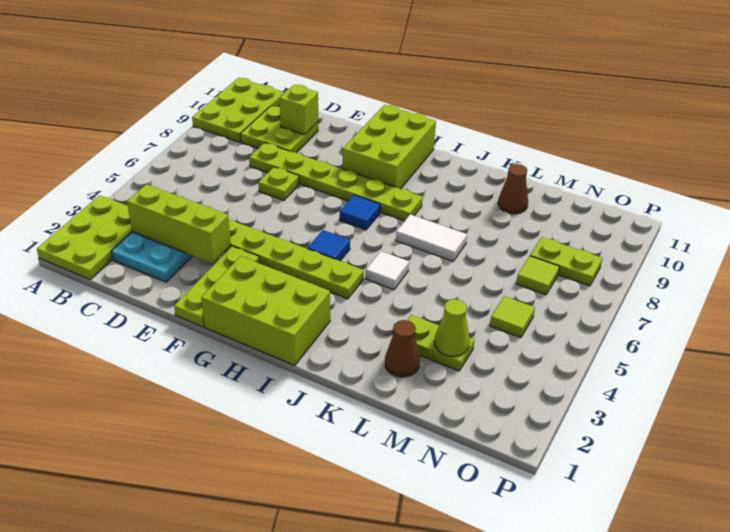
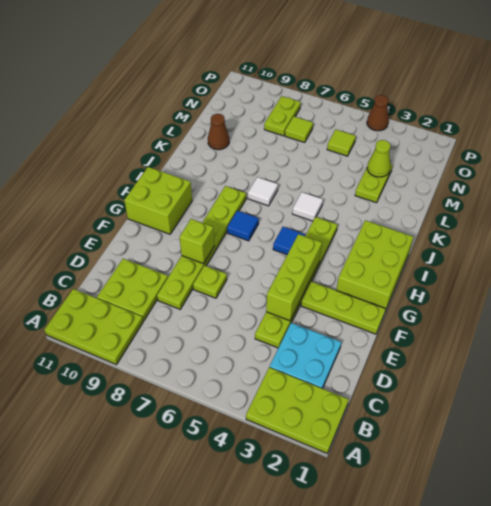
lime 1x3 brick [127,184,231,263] -> lime 1x3 brick moved to [266,234,322,321]
lime 1x1 brick [280,85,318,135] -> lime 1x1 brick moved to [180,219,214,264]
lime 2x3 brick [343,105,436,189] -> lime 2x2 brick [124,167,192,234]
white 1x2 tile [396,214,467,261] -> white 1x1 tile [248,177,278,206]
brown 1x1 cone [385,320,420,377] -> brown 1x1 cone moved to [367,95,389,131]

